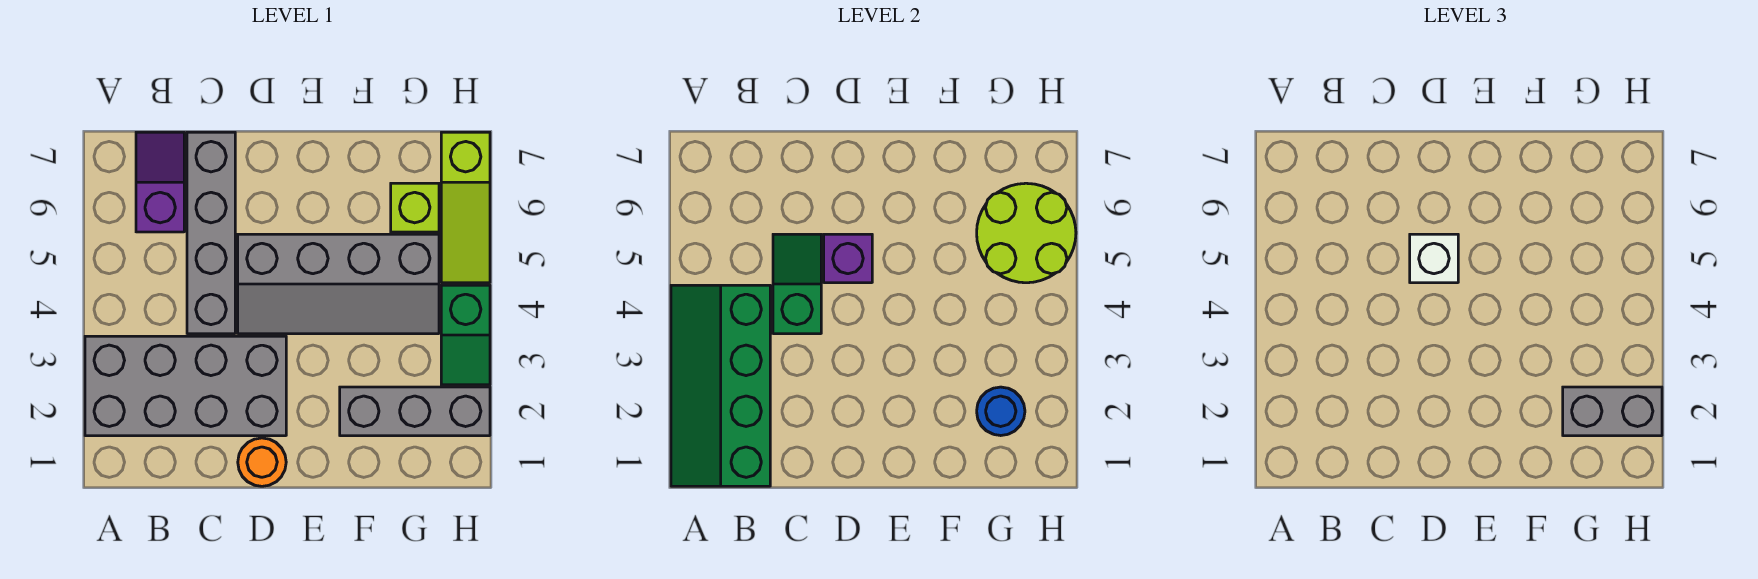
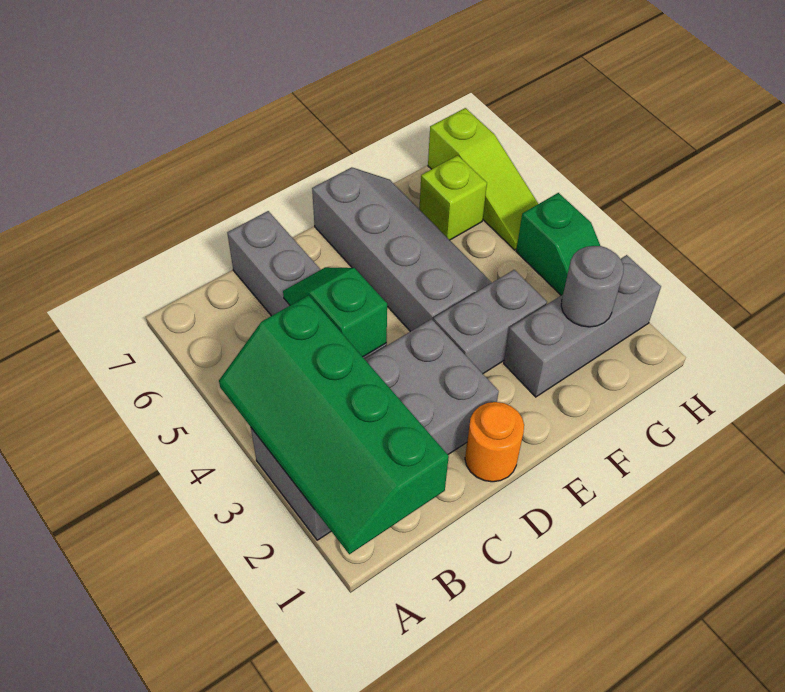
purple 1x2 slope [136,132,184,232] -> none
grey 2x4 slope [238,234,439,334] -> grey 2x4 slope turned to [312,167,492,332]
purple 1x1 brick [824,234,872,283] -> none
white 1x1 brick [1410,234,1458,283] -> none
blue 1x1 round brick [977,387,1025,436] -> grey 1x1 round brick [561,246,624,327]
grey 1x2 brick [1563,387,1662,436] -> grey 1x2 brick moved to [433,270,547,374]
lime 2x2 round brick [977,183,1076,283] -> none

